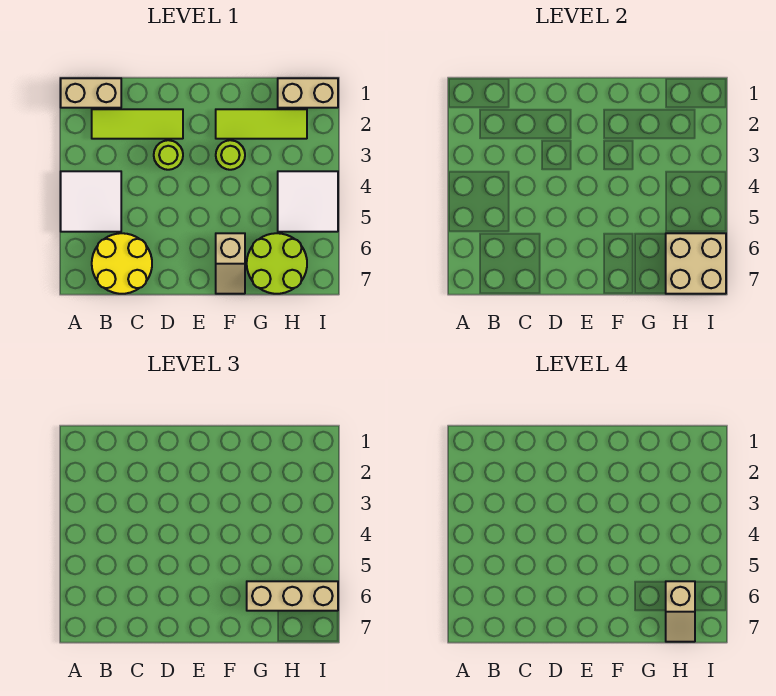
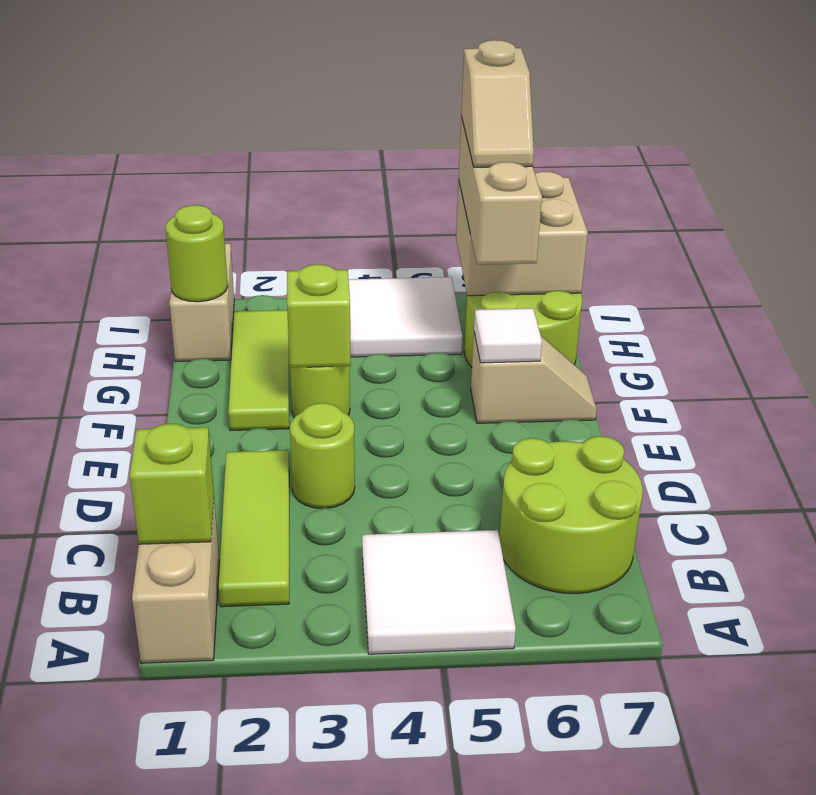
none -> lime 1x1 brick [130,424,214,544]
yellow 2x2 round brick [92,233,152,294] -> lime 2x2 round brick [499,436,643,594]
none -> lime 1x1 brick [287,264,351,368]
none -> white 1x1 tile [474,308,542,363]
none -> lime 1x1 round brick [165,205,228,302]
tan 1x2 slope [666,581,695,642] -> tan 1x2 slope turned to [461,40,534,167]

